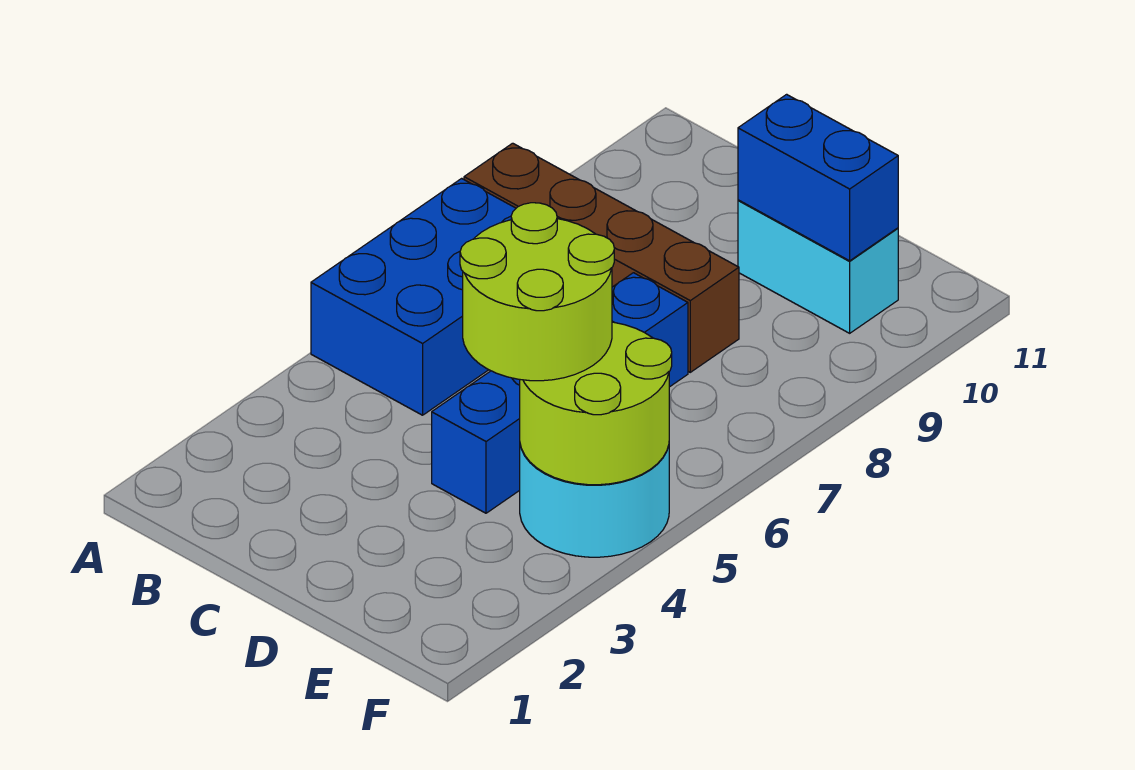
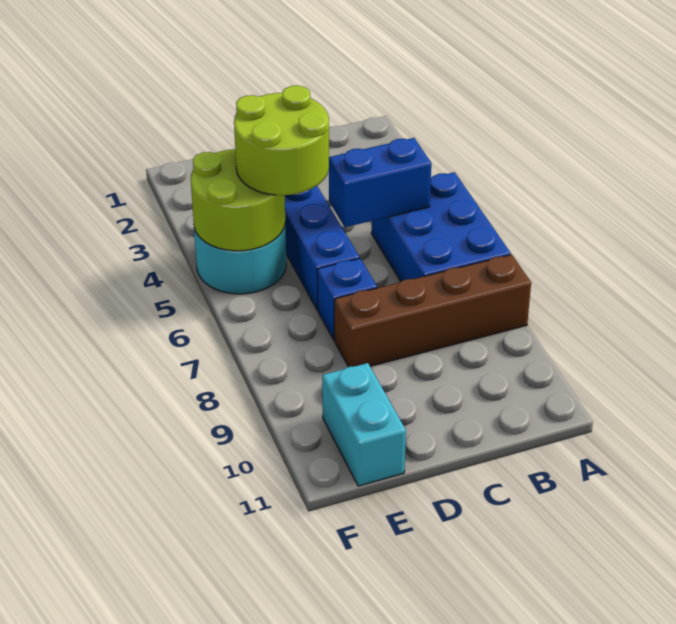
cyan 1x2 brick [738,200,898,333] -> cyan 1x2 brick turned to [322,363,406,486]
blue 1x2 brick [738,94,898,261] -> blue 1x2 brick moved to [329,138,431,227]

